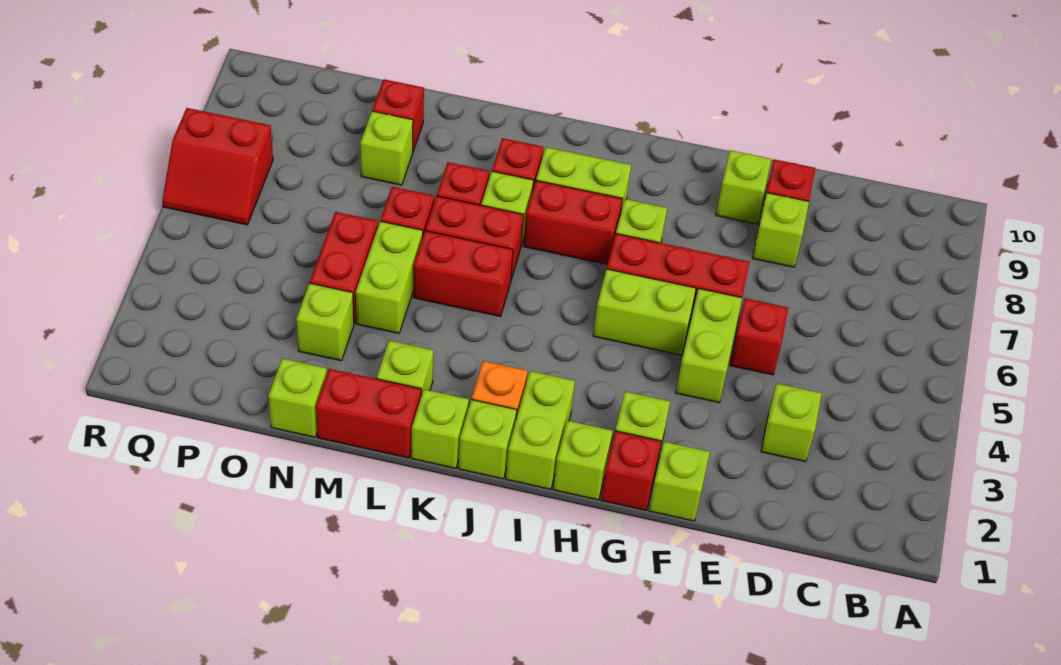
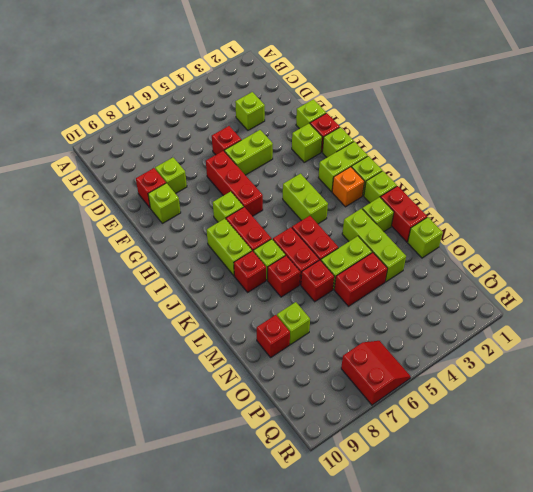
lime 1x2 brick [593,269,696,355] -> lime 1x2 brick moved to [283,174,328,224]
lime 1x1 brick [296,283,354,361] -> lime 1x3 brick [342,209,406,282]

